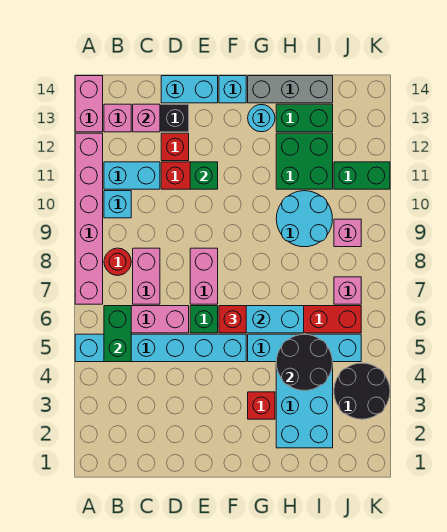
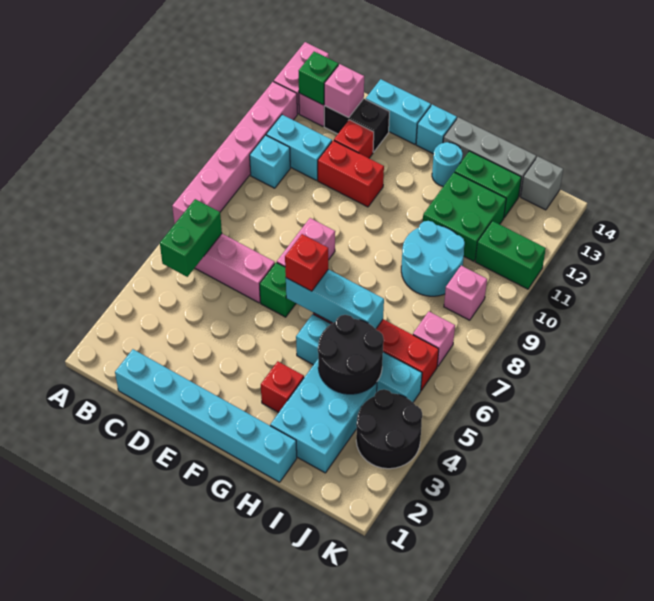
cyan 1x6 brick [75,334,246,362] -> cyan 1x6 brick moved to [115,349,297,482]
red 1x1 round brick [104,248,131,276] -> none
pink 1x2 brick [133,248,160,304] -> none
green 1x1 brick [190,162,218,189] -> green 1x1 brick moved to [299,52,338,105]
none -> grey 1x1 brick [521,157,563,210]

